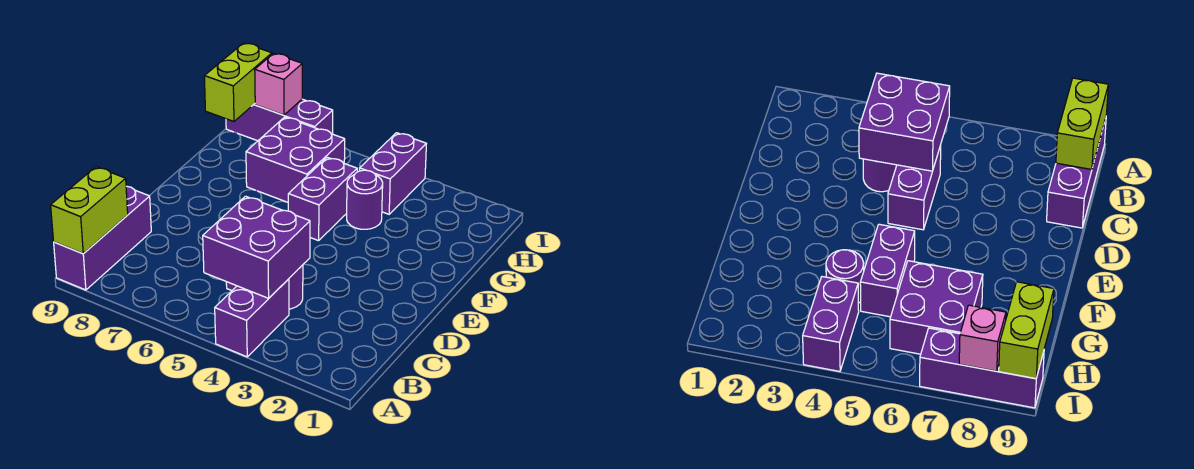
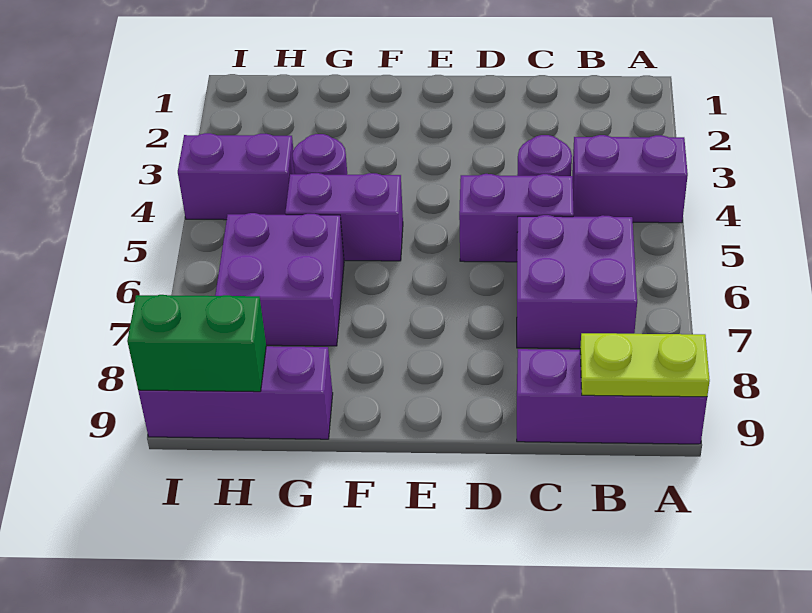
lime 1x2 brick [51,167,128,254] -> lime 1x2 plate [580,333,710,397]
purple 2x2 brick [203,196,310,298] -> purple 2x2 brick moved to [517,215,637,349]
lime 1x2 brick [204,43,272,122] -> green 1x2 brick [127,295,266,392]
purple 1x3 brick [226,99,333,141] -> purple 1x3 brick turned to [138,346,333,439]
pink 1x1 brick [255,53,302,115] -> none

